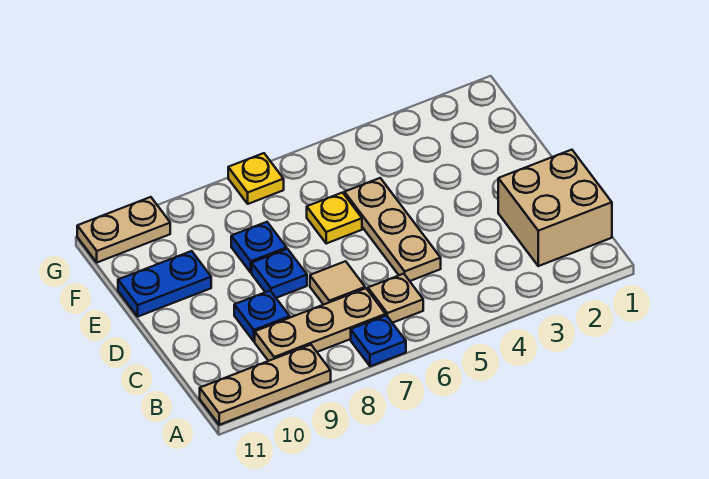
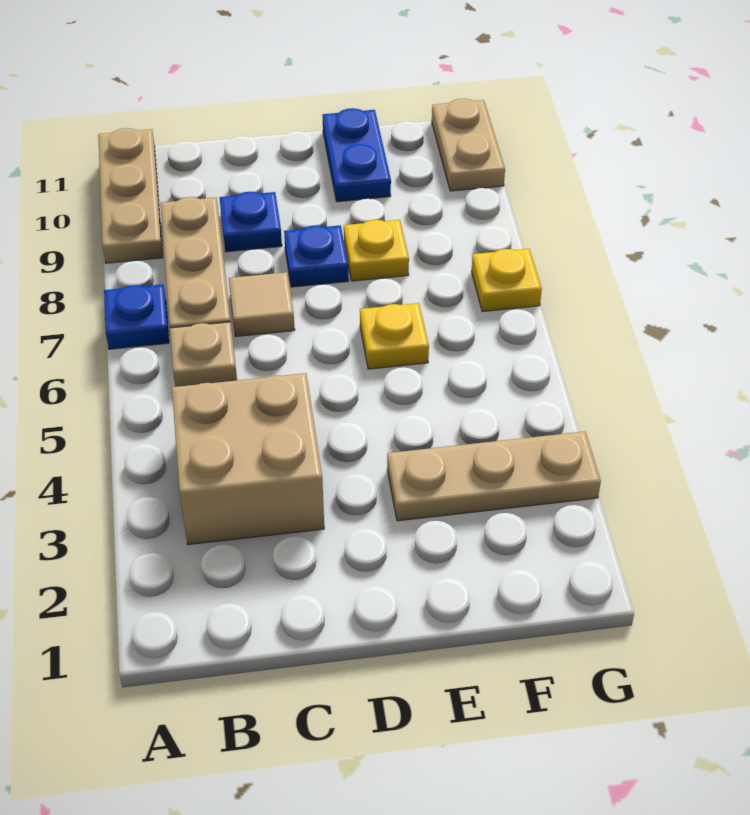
tan 2x2 brick [498,150,612,266] -> tan 2x2 brick moved to [172,373,324,545]
tan 1x3 plate [344,178,441,281] -> tan 1x3 plate moved to [387,431,601,521]
blue 1x1 plate [231,222,287,273] -> yellow 1x1 plate [344,220,409,281]

